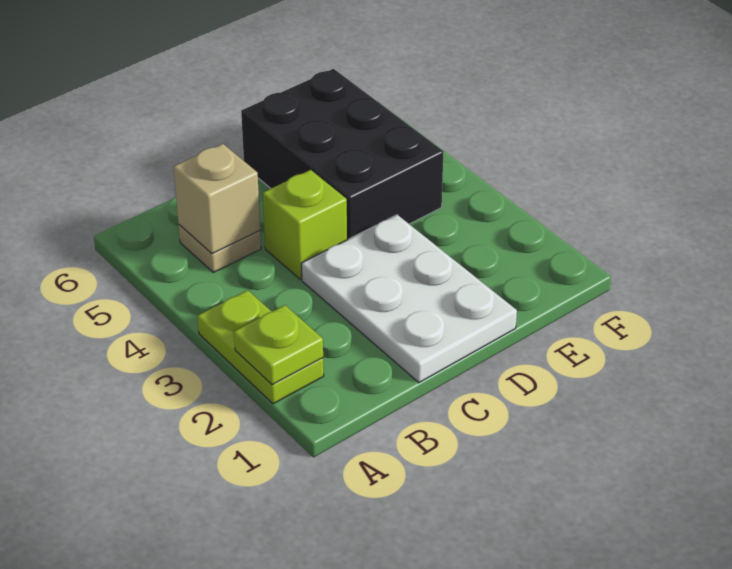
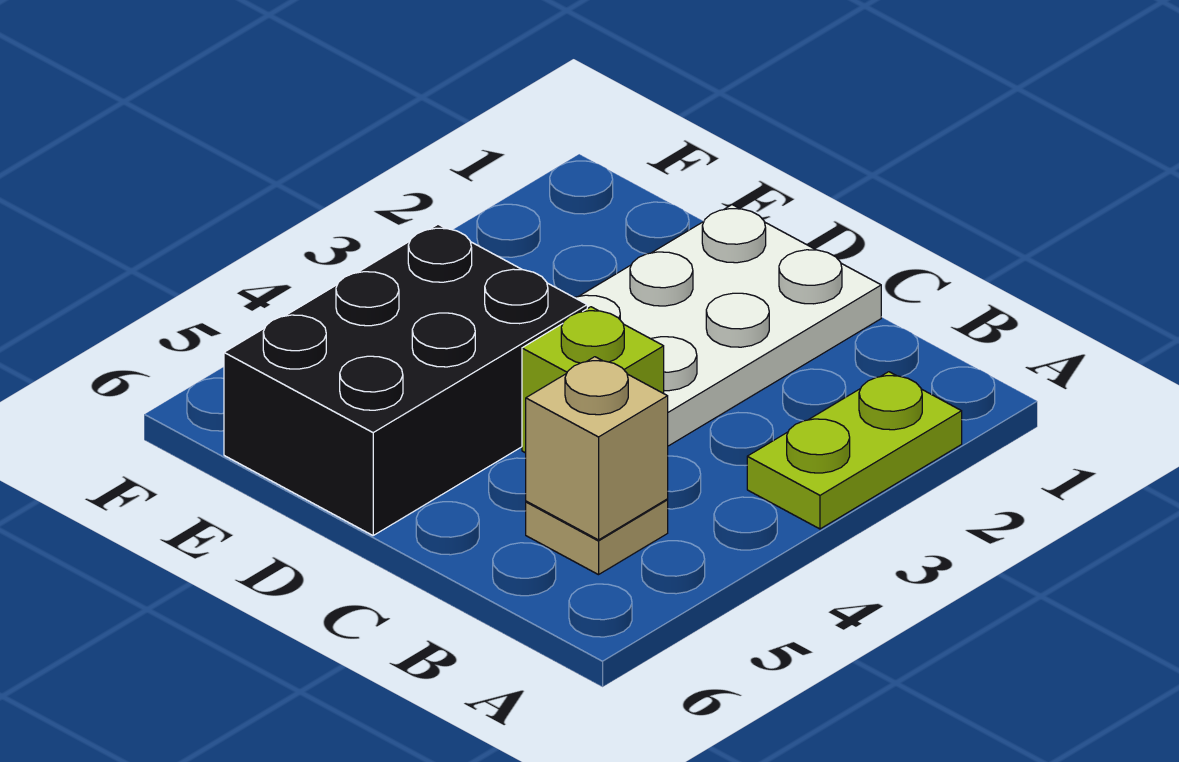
lime 1x1 plate [234,305,323,385] -> none

